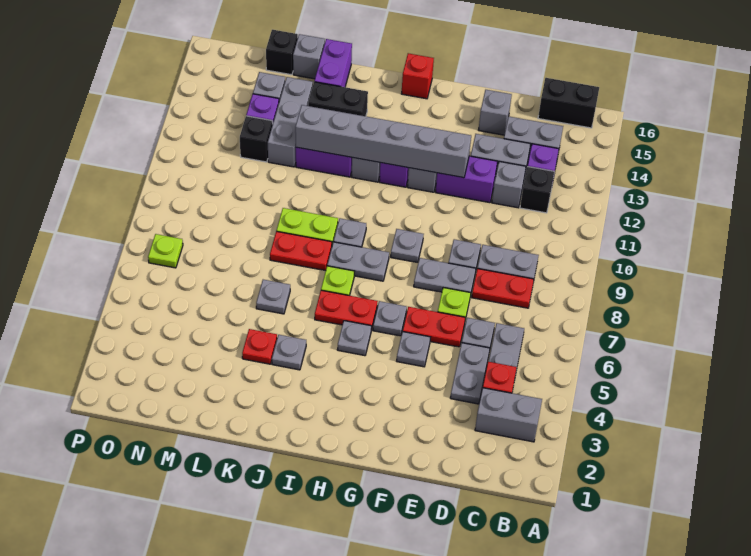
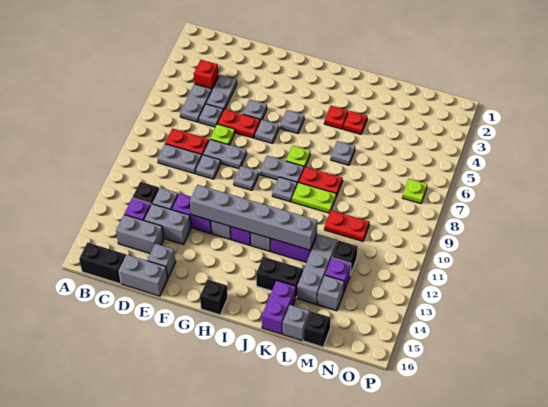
grey 1x2 brick [475,388,542,442] -> grey 1x2 brick moved to [119,255,168,296]
red 1x2 plate [315,290,378,330] -> red 1x2 plate moved to [324,210,369,241]
red 1x1 brick [402,53,434,99] -> black 1x1 brick [200,279,228,315]
grey 1x1 plate [272,335,306,370] -> red 1x1 plate [324,106,348,129]

